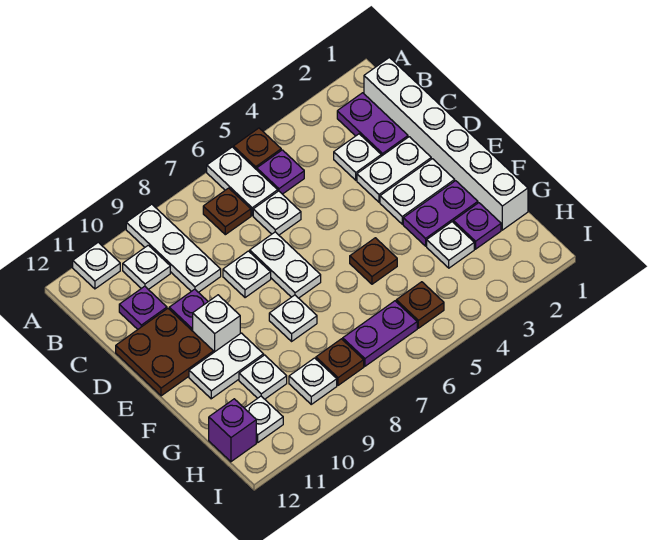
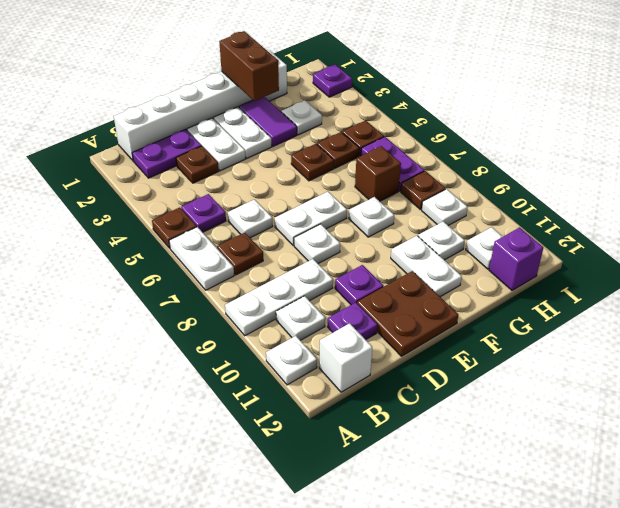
white 1x2 plate [207,147,278,216] -> white 1x2 plate turned to [169,227,234,290]
white 1x1 plate [334,134,381,180] -> brown 1x1 plate [176,146,219,183]
white 1x1 brick [193,295,240,353] -> white 1x1 brick moved to [319,323,372,392]
none -> brown 1x2 brick [219,31,279,101]
purple 1x2 plate [403,181,478,246] -> purple 1x2 tile [239,97,297,146]
purple 1x1 plate [453,203,501,249] -> purple 1x1 plate moved to [313,65,352,97]
none -> brown 1x1 plate [317,132,359,168]
none -> brown 1x1 brick [355,146,401,201]

